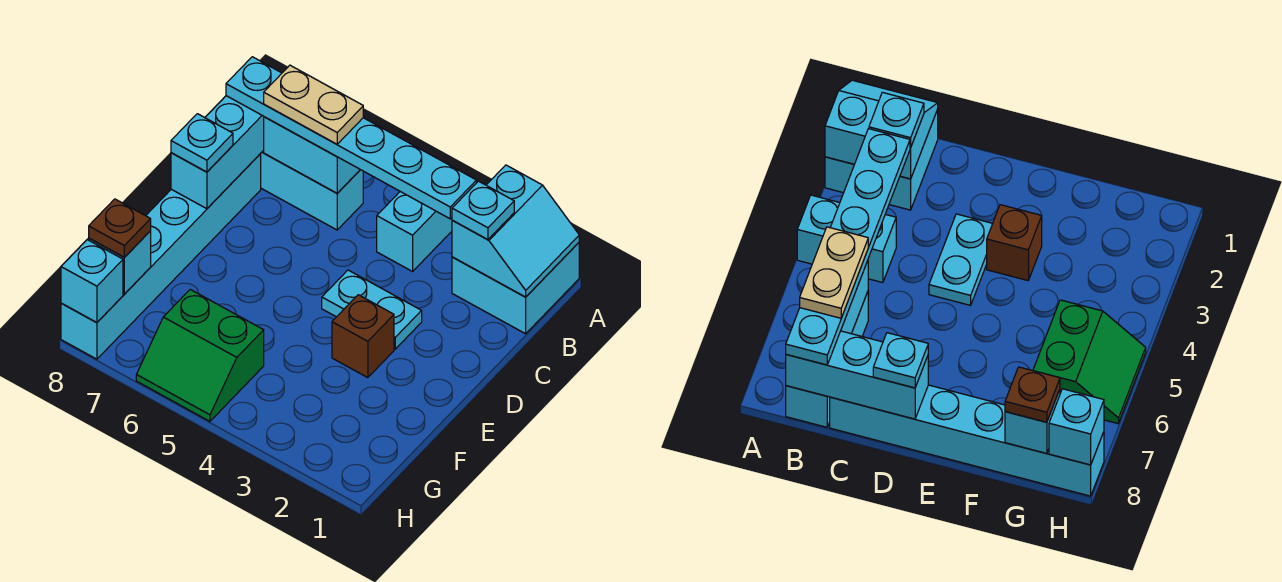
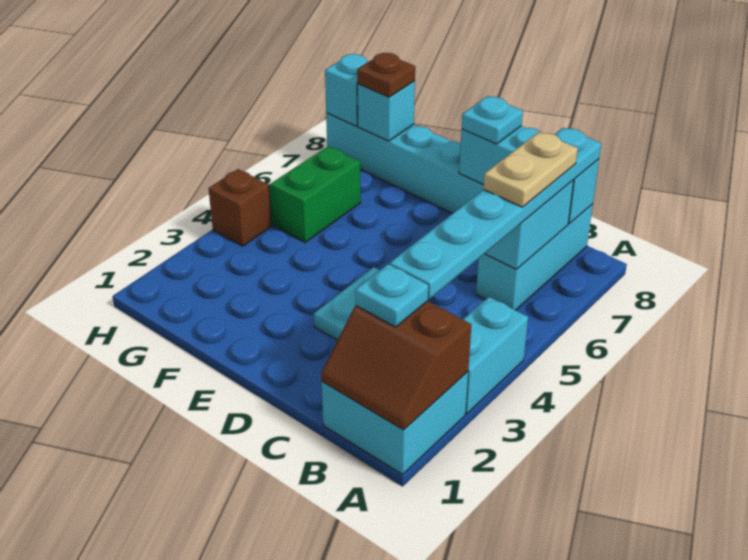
cyan 2x2 slope [452,165,579,297] -> brown 2x2 slope [321,301,471,430]
cyan 1x2 brick [377,192,452,271] -> cyan 1x2 brick turned to [463,297,528,414]
brown 1x1 brick [332,295,394,378] -> brown 1x1 brick moved to [208,169,271,246]

